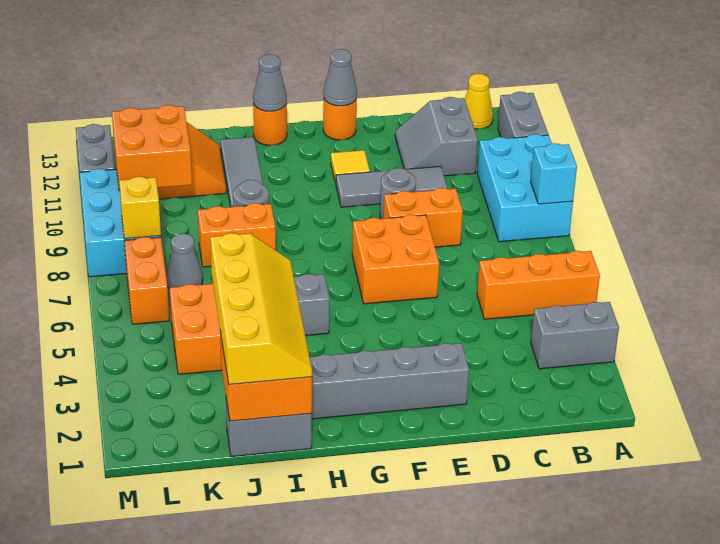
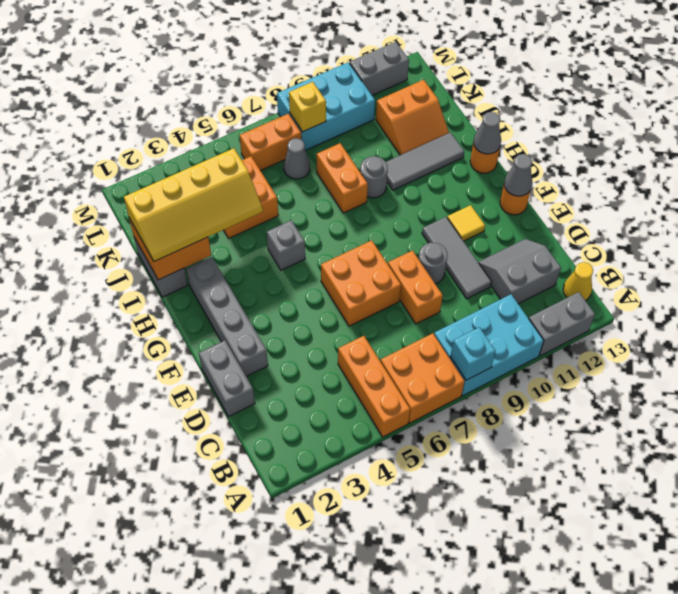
grey 1x2 brick [531,302,619,369] -> grey 1x2 brick moved to [199,340,255,417]
orange 2x2 brick [112,105,192,191] -> orange 2x2 brick moved to [381,333,465,423]

